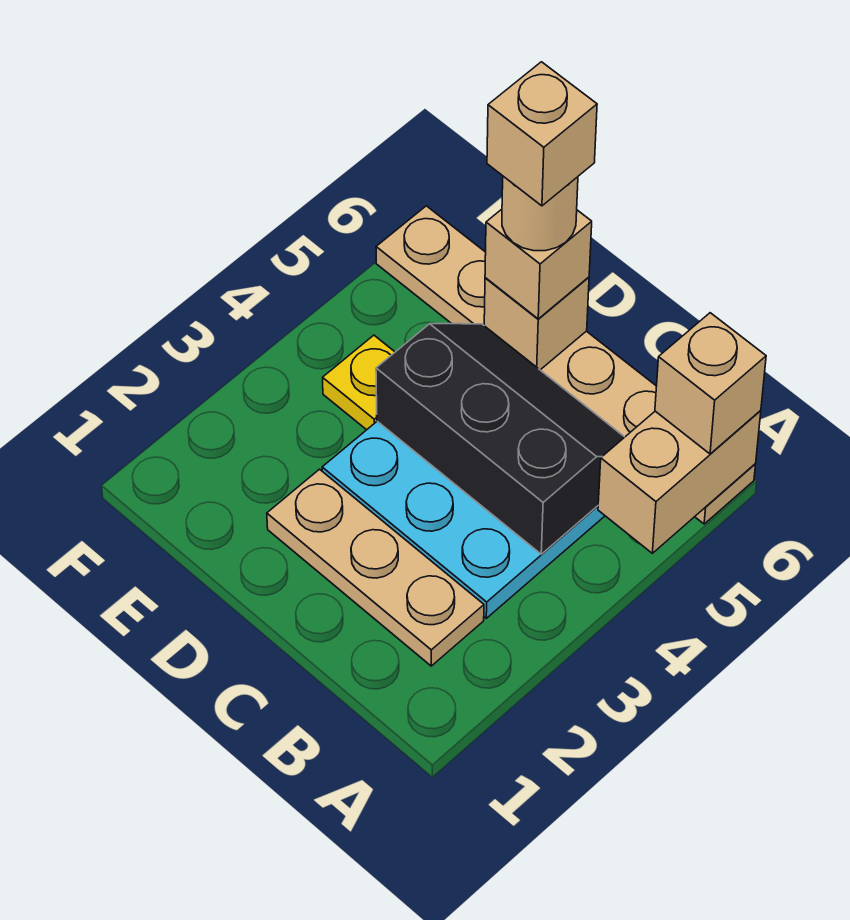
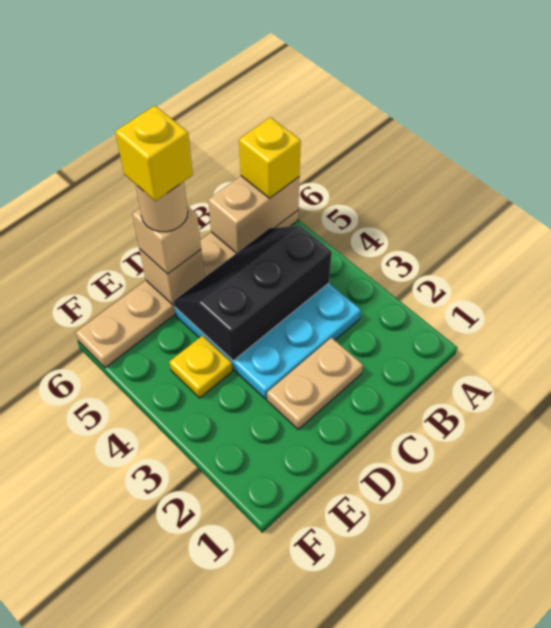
tan 1x2 brick [598,411,761,553] -> tan 1x2 brick turned to [208,176,299,253]
tan 1x1 brick [655,313,766,454] -> yellow 1x1 brick [239,117,301,198]
tan 1x3 plate [267,469,484,666] -> tan 1x2 plate [267,338,363,429]
tan 1x1 brick [487,62,597,206] -> yellow 1x1 brick [115,106,193,201]

